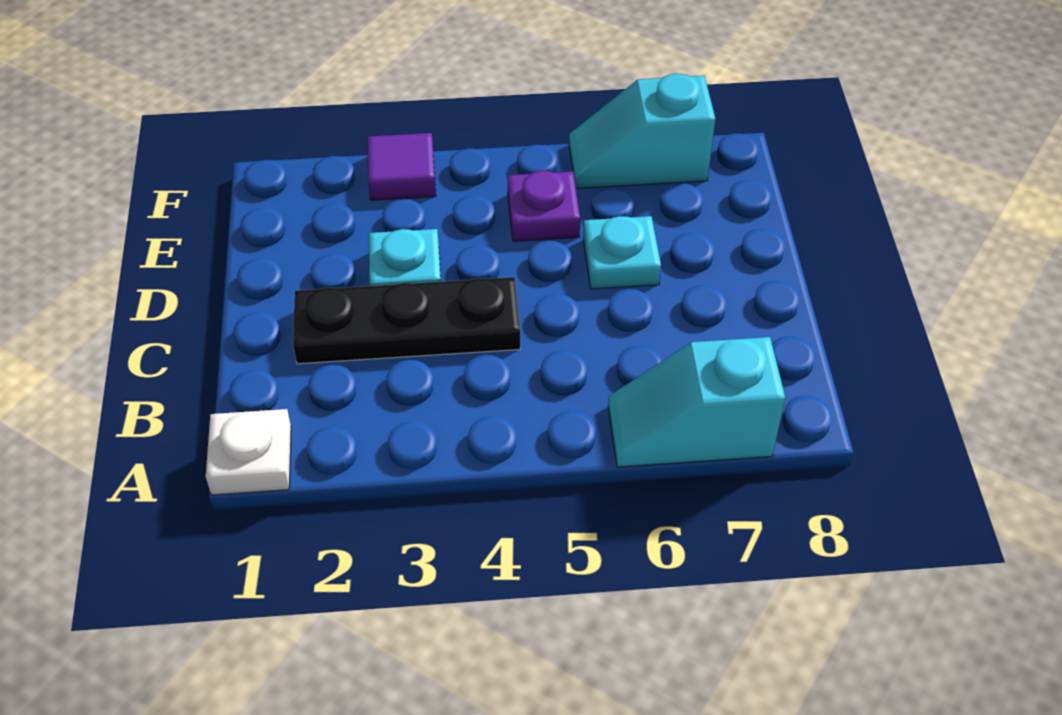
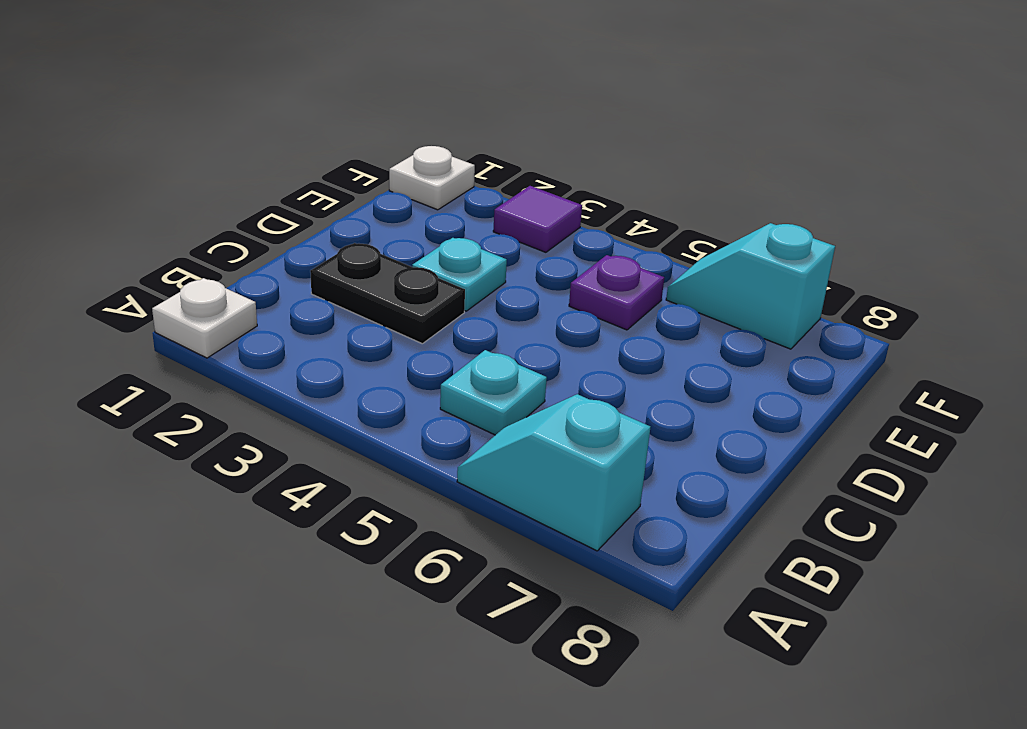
black 1x3 plate [293,277,520,364] -> black 1x2 plate [310,243,465,344]
cyan 1x1 plate [583,216,661,289] -> cyan 1x1 plate moved to [440,350,547,435]
none -> white 1x1 plate [389,146,475,210]

